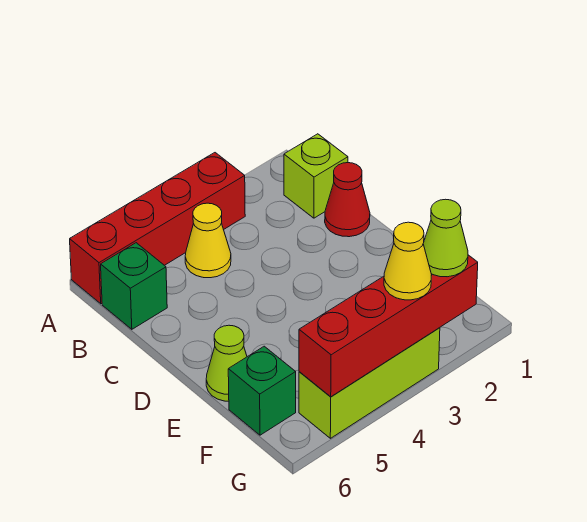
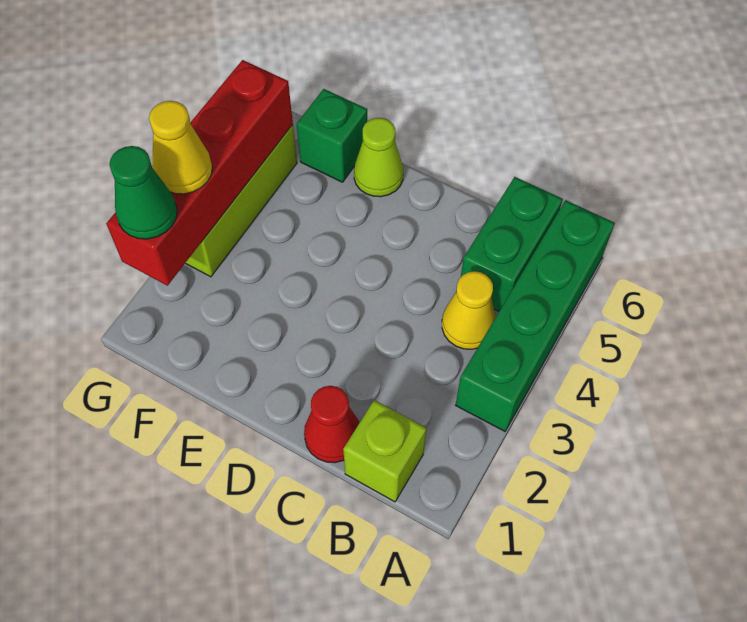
red 1x4 brick [70,153,245,304] -> green 1x4 brick [456,200,615,431]
green 1x1 brick [101,243,167,329] -> green 1x2 brick [461,177,563,311]
lime 1x1 cone [423,199,468,277] -> green 1x1 cone [110,146,177,239]

